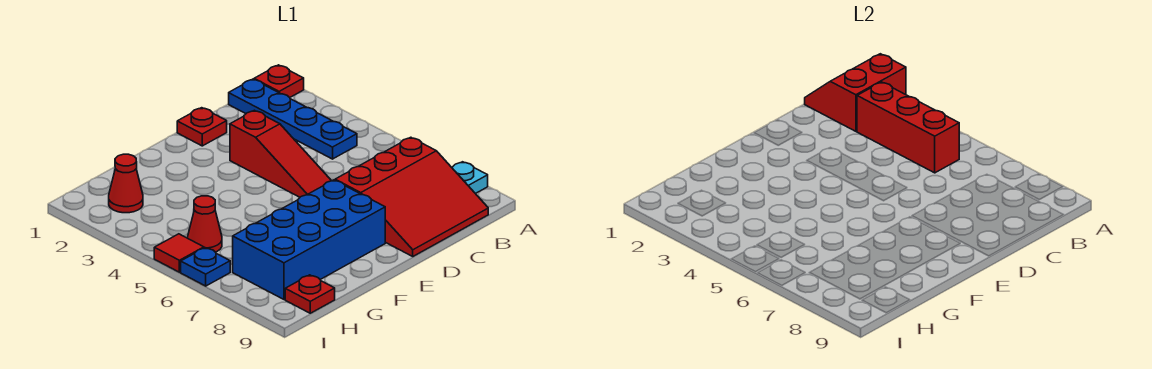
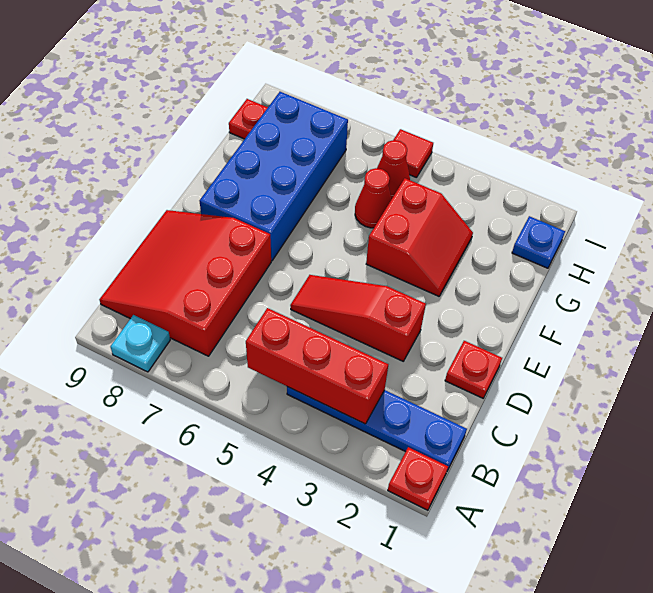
red 2x2 slope [805,54,906,131] -> red 2x2 slope moved to [366,178,473,296]
red 1x1 cone [109,154,143,213] -> red 1x1 cone moved to [355,168,391,228]
blue 1x1 plate [181,248,230,286] -> blue 1x1 plate moved to [512,216,565,268]

